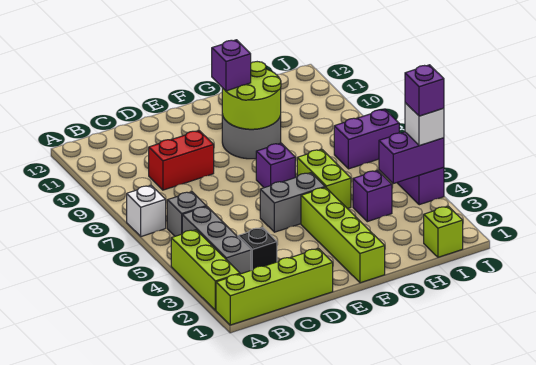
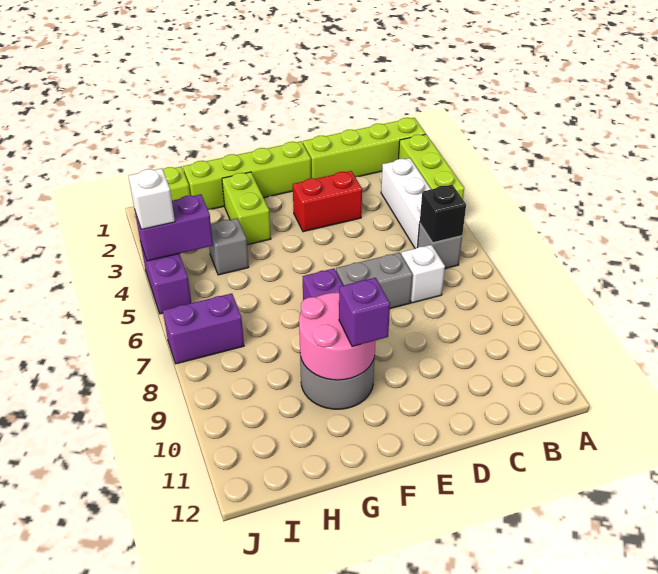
white 1x1 brick [127,186,166,236] -> white 1x1 brick moved to [401,245,445,303]
grey 1x3 brick [182,206,251,274] -> white 1x3 brick [381,158,431,249]
black 1x1 brick [238,228,277,270] -> black 1x1 brick moved to [420,185,466,243]
red 1x2 brick [149,131,214,190] -> red 1x2 brick moved to [293,171,362,232]
grey 1x2 brick [260,173,325,232] -> grey 1x2 brick moved to [336,252,413,309]
lime 1x4 brick [301,187,385,283] -> lime 1x4 brick turned to [183,141,311,210]
lime 2x2 round brick [222,62,281,129] -> pink 2x2 round brick [299,292,375,380]
lime 1x2 brick [297,149,351,209] -> lime 1x2 brick moved to [222,172,271,245]
purple 1x1 brick [353,170,392,222] -> grey 1x1 brick [209,218,249,275]
purple 1x1 brick [405,65,444,116] -> none

